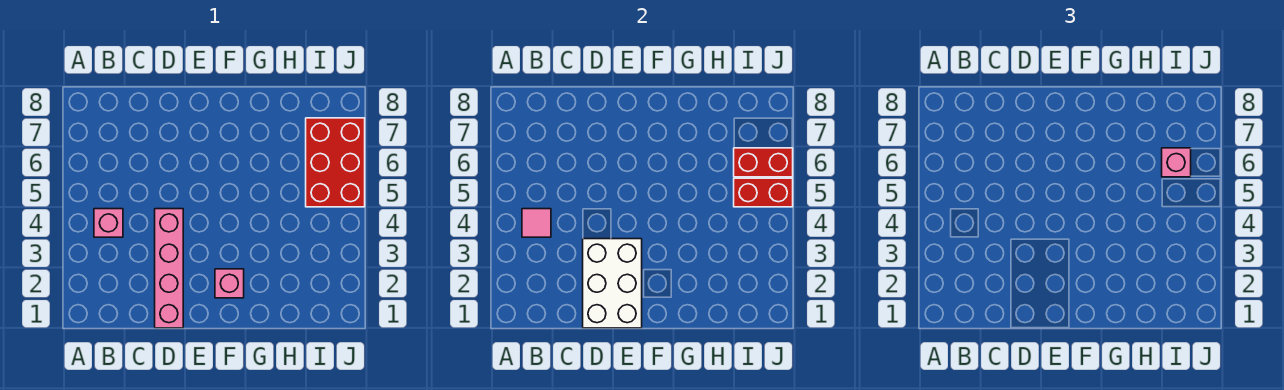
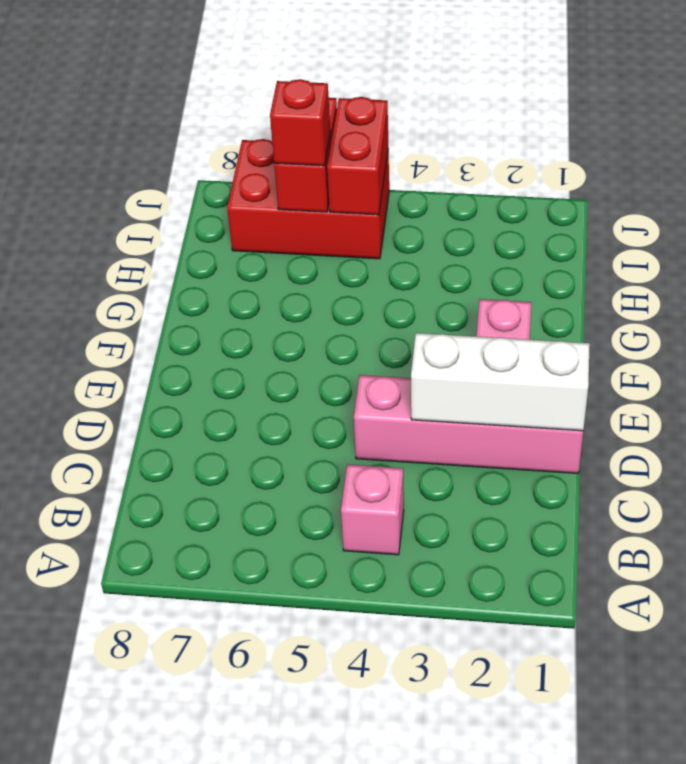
pink 1x1 tile [522,209,551,237] -> none
white 2x3 brick [583,239,642,328] -> white 1x3 brick [411,333,590,431]
pink 1x1 brick [1162,148,1191,177] -> red 1x1 brick [270,79,330,166]

